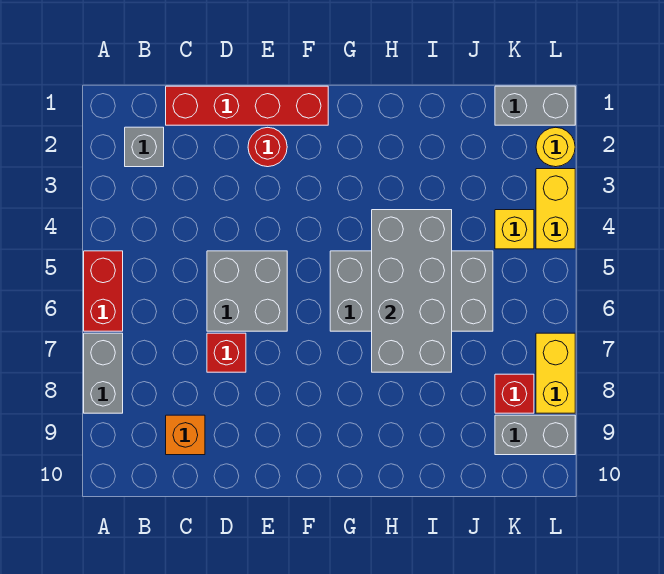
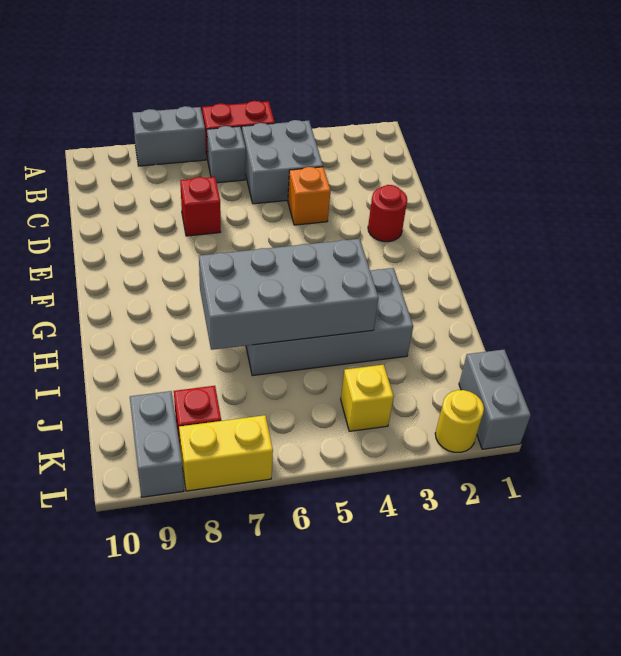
grey 1x1 brick [125,127,164,167] -> grey 1x1 brick moved to [207,126,246,183]
red 1x4 brick [166,86,328,125] -> none
orange 1x1 brick [166,415,205,455] -> orange 1x1 brick moved to [288,167,331,225]
grey 2x2 brick [207,251,287,331] -> grey 2x2 brick moved to [242,120,323,204]
grey 2x4 brick [330,251,493,331] -> grey 2x4 brick turned to [246,268,413,376]
yellow 1x2 brick [536,169,575,249] -> none

